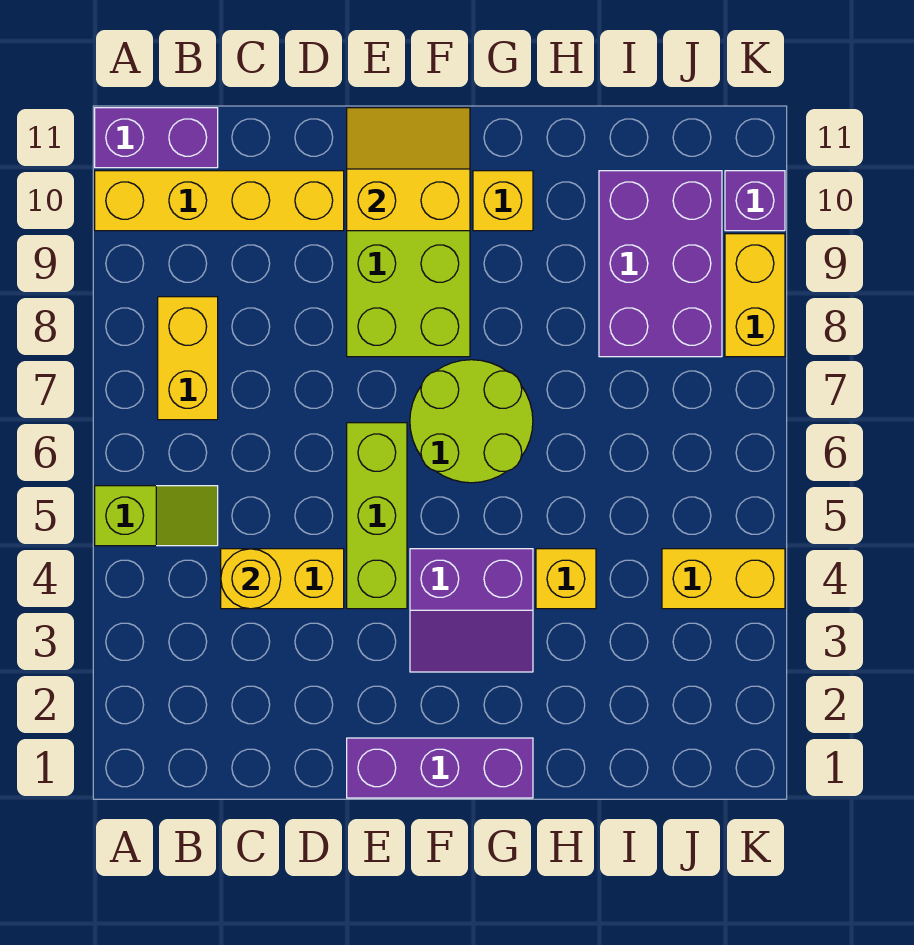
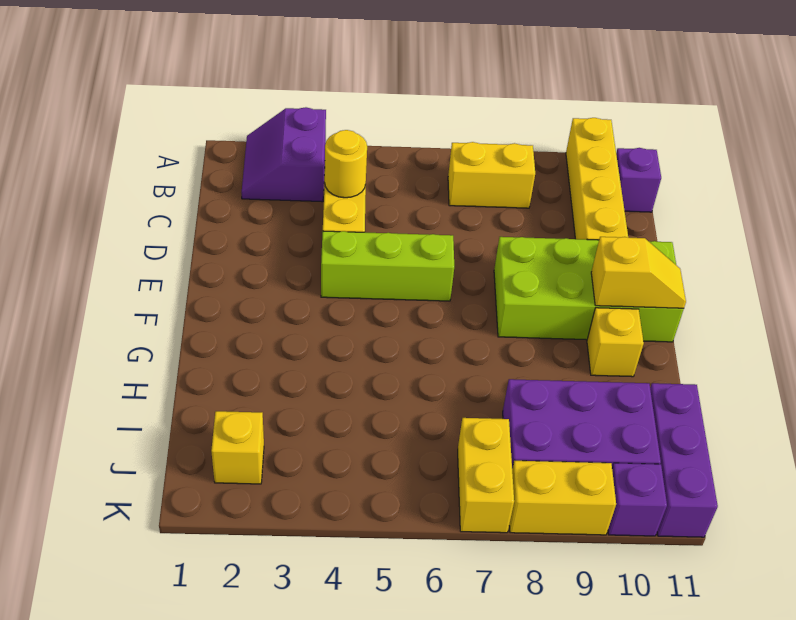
lime 1x2 slope [95,486,218,546] -> none
purple 1x2 brick [95,108,218,168] -> purple 1x1 brick [616,148,661,212]
purple 1x3 brick [347,738,533,798] -> purple 1x3 brick moved to [650,383,718,537]
yellow 2x2 slope [347,108,470,231] -> yellow 1x2 slope [591,237,686,308]
purple 2x2 slope [410,549,533,672] -> purple 2x2 slope moved to [242,107,326,202]
lime 2x2 round brick [410,360,533,483] -> none
yellow 1x1 brick [536,549,596,609] -> yellow 1x1 brick moved to [211,411,264,484]
yellow 1x2 brick [662,549,785,609] -> yellow 1x2 brick moved to [458,418,514,533]

